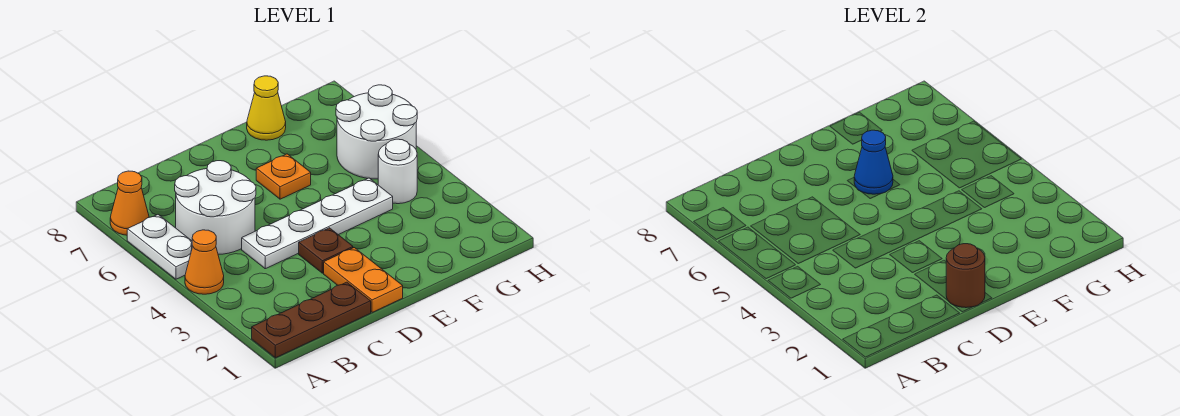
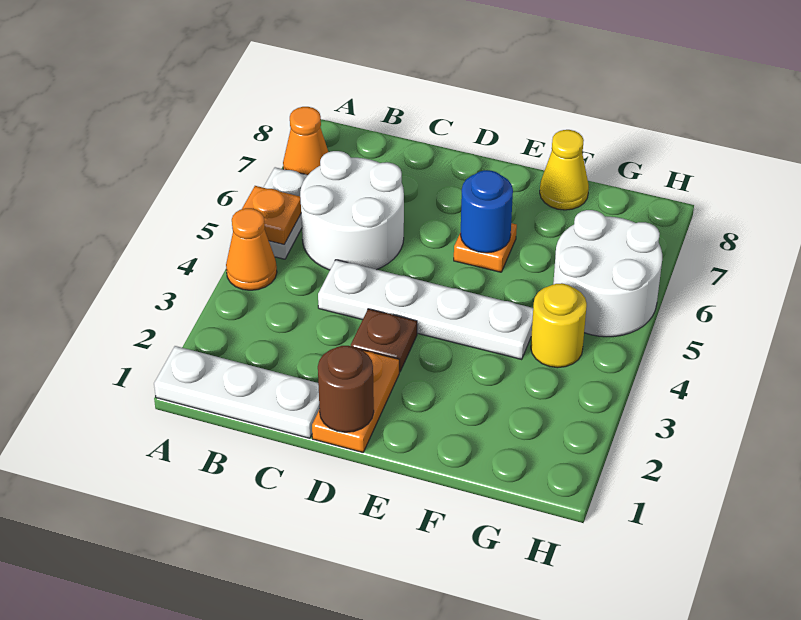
brown 1x3 plate [252,282,371,358] -> white 1x3 plate [154,346,319,438]
none -> orange 1x1 plate [242,186,301,244]
blue 1x1 cone [854,130,893,194] -> blue 1x1 round brick [460,170,513,253]
white 1x1 round brick [378,139,417,204] -> yellow 1x1 round brick [531,283,587,368]

